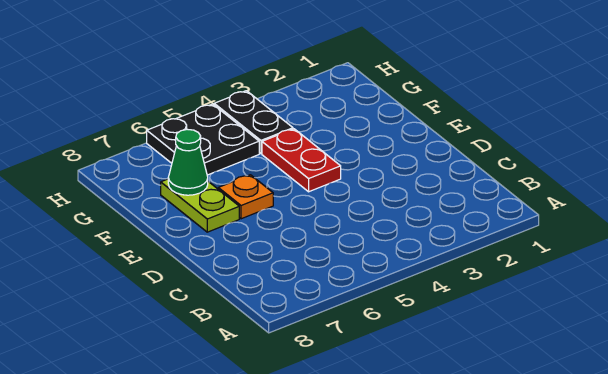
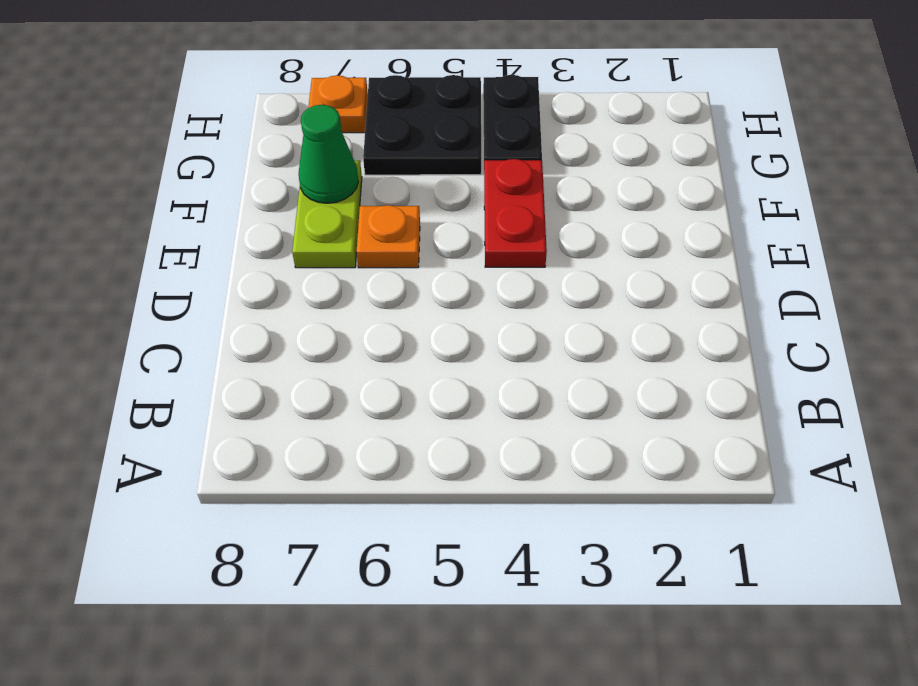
none -> orange 1x1 plate [308,75,368,133]

